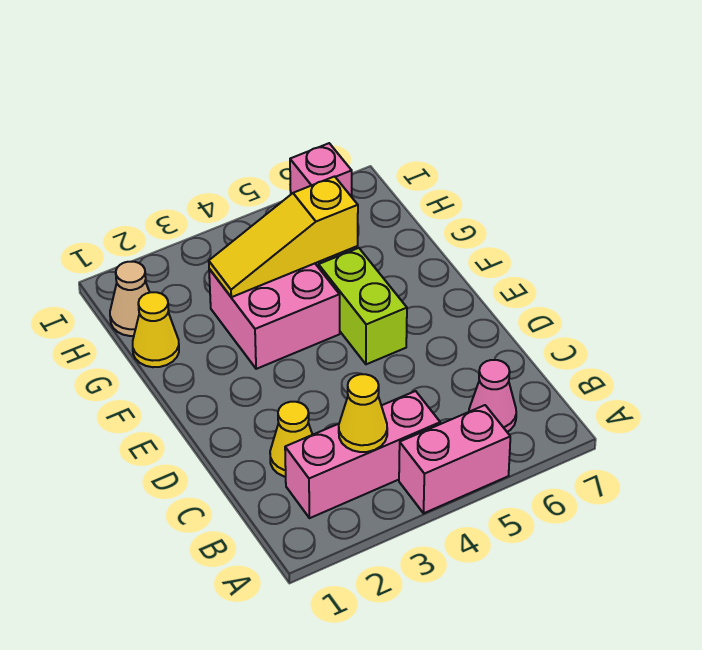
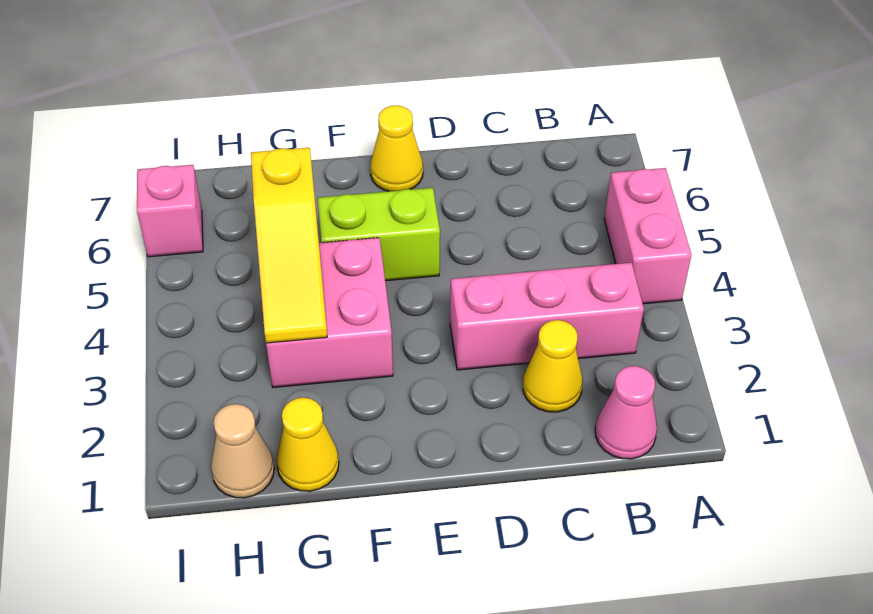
pink 1x3 brick [285,391,440,518] -> pink 1x3 brick turned to [450,263,644,370]
yellow 1x1 cone [339,374,387,452] -> yellow 1x1 cone moved to [370,105,423,191]
pink 1x1 cone [469,360,516,432] -> pink 1x1 cone moved to [595,366,657,459]

